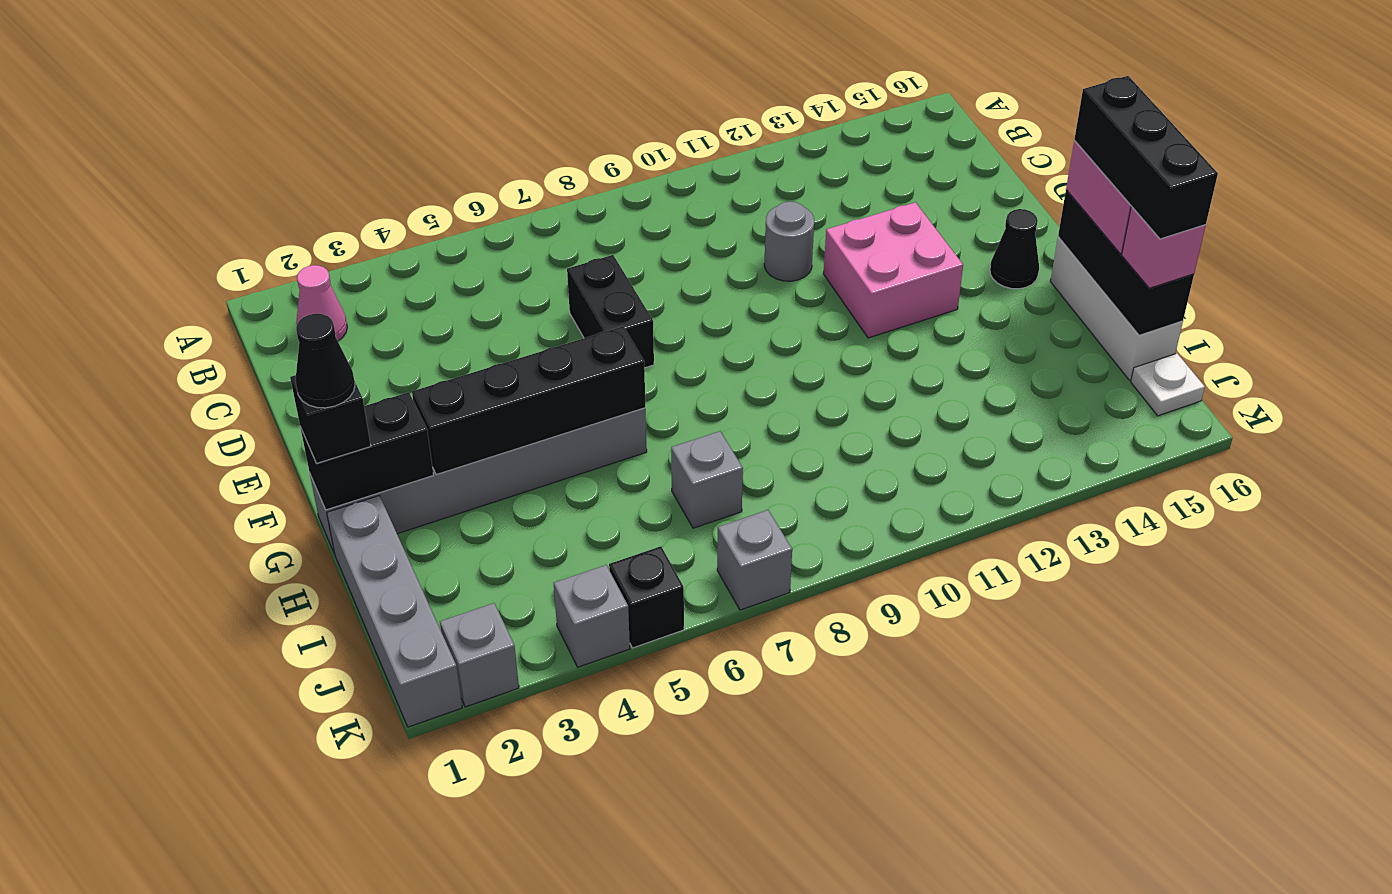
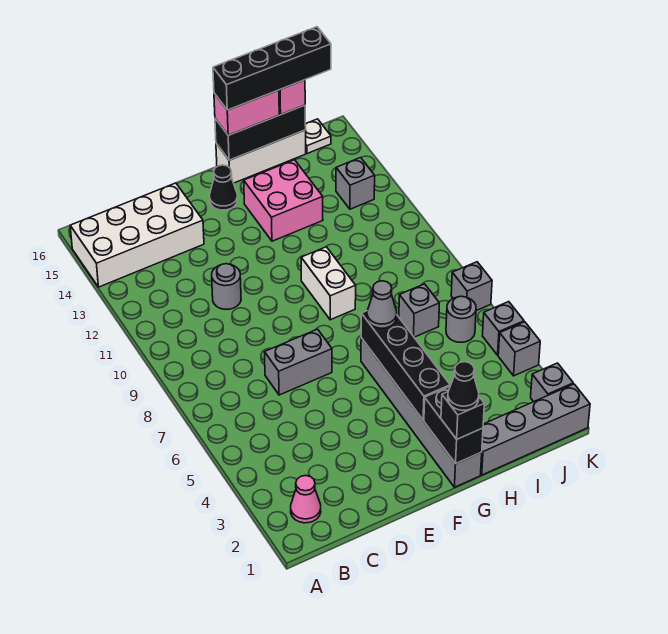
none -> white 2x4 brick [70,183,204,287]
black 1x2 brick [567,255,654,368] -> grey 1x2 brick [264,329,332,395]
pink 2x2 brick [823,202,963,338] -> pink 2x2 brick moved to [244,160,323,241]
none -> grey 1x1 cone [367,281,397,328]
none -> white 1x2 brick [301,247,356,320]
black 1x3 brick [1074,76,1218,239] -> black 1x4 brick [213,27,331,110]
none -> grey 1x1 round brick [446,296,476,342]
none -> grey 1x1 brick [336,158,375,209]
black 1x1 brick [609,546,684,648] -> grey 1x1 brick [483,302,524,355]

